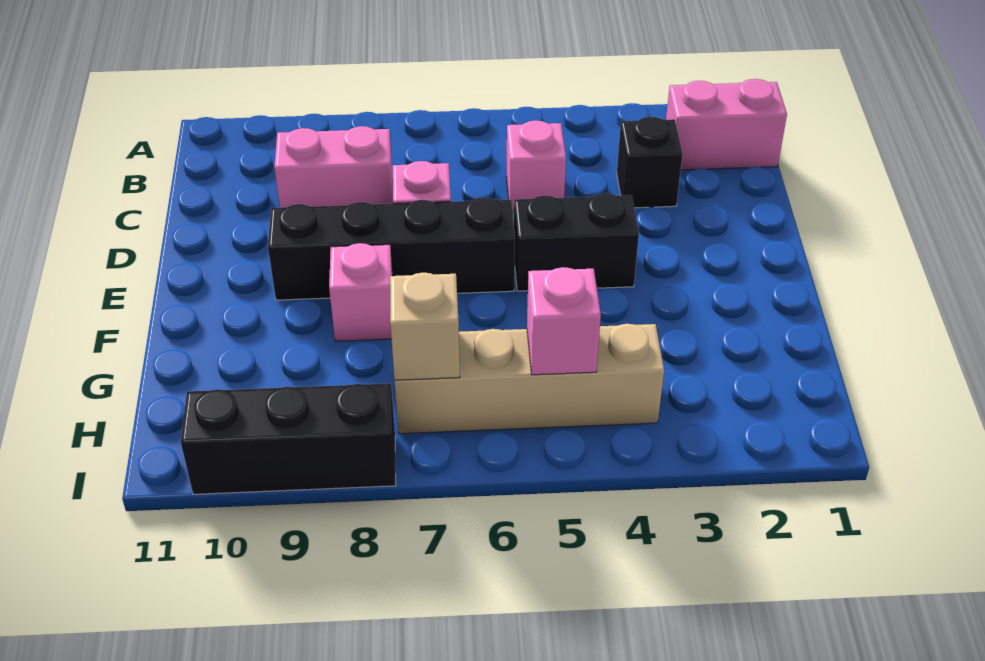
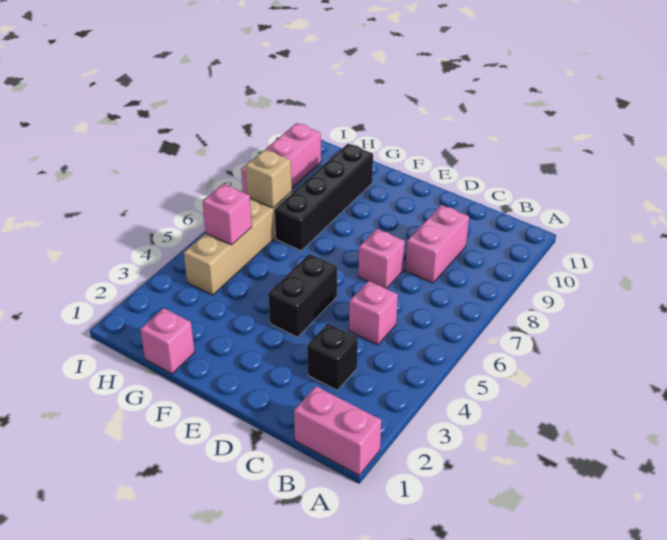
pink 1x2 brick [666,79,787,170] -> pink 1x2 brick turned to [294,386,381,475]
black 1x4 brick [268,198,515,300] -> black 1x4 brick moved to [274,144,373,251]
pink 1x1 brick [329,243,392,341] -> pink 1x1 brick moved to [140,308,195,374]
black 1x3 brick [181,383,396,494] -> pink 1x3 brick [241,123,321,194]

